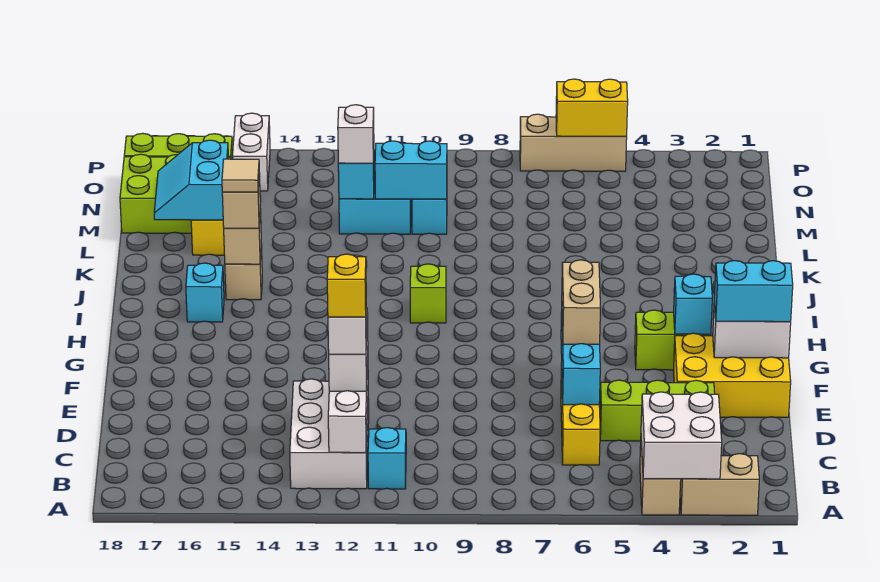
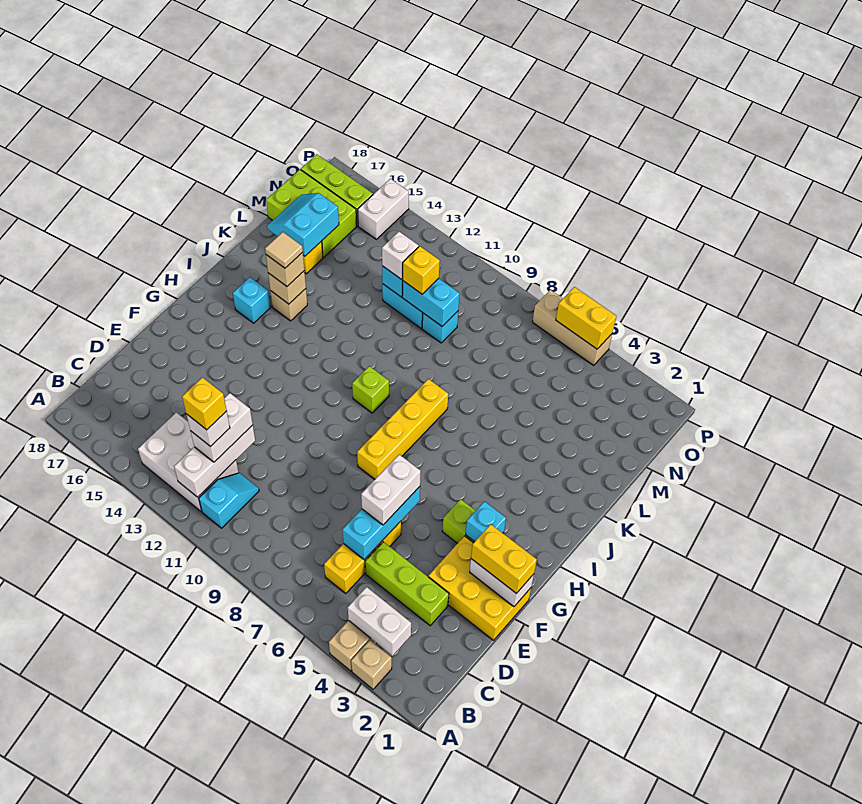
tan 1x2 brick [680,454,759,515] -> tan 1x1 brick [351,640,392,689]
white 2x2 brick [641,392,722,479] -> white 1x2 brick [348,587,411,656]
white 2x3 brick [290,379,369,489] -> white 2x3 brick turned to [138,413,239,512]
tan 1x2 brick [562,260,600,344] -> white 1x2 brick [361,454,421,525]
cyan 1x2 brick [714,261,793,322] -> yellow 1x2 brick [471,524,537,593]
none -> yellow 1x4 brick [357,379,448,479]
none -> yellow 1x1 brick [403,246,440,294]

